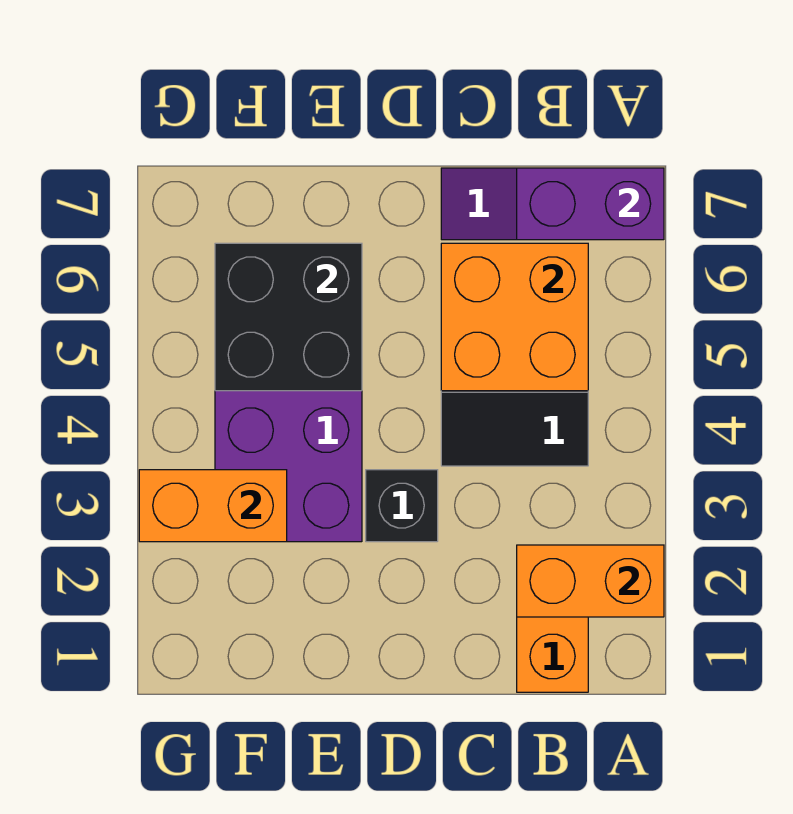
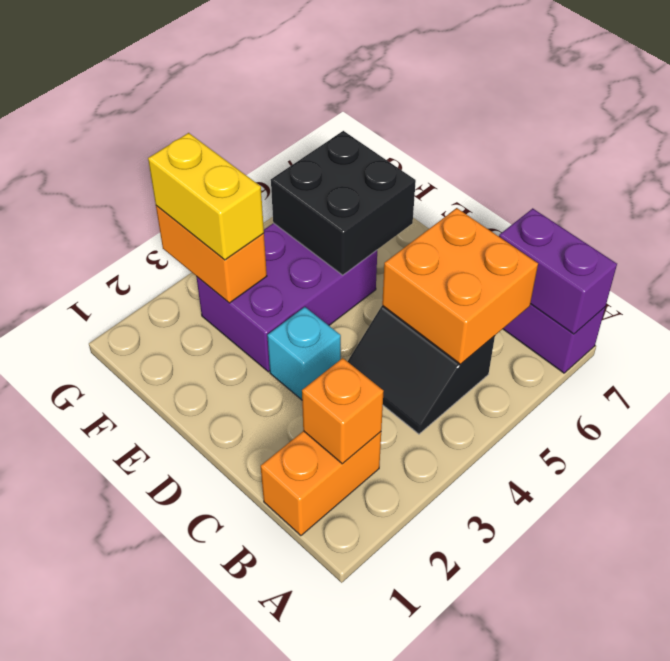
orange 1x2 brick [517,545,664,617] -> orange 1x1 brick [302,358,384,464]
black 1x1 brick [366,470,438,542] -> cyan 1x1 brick [267,307,341,400]
none -> yellow 1x2 brick [148,133,264,260]

